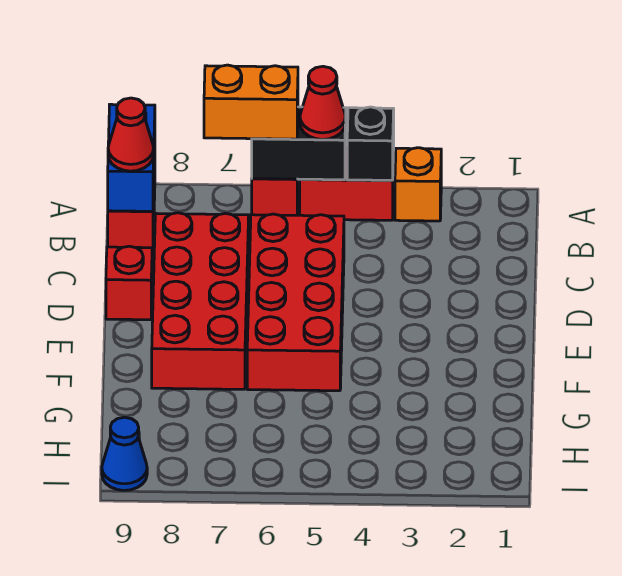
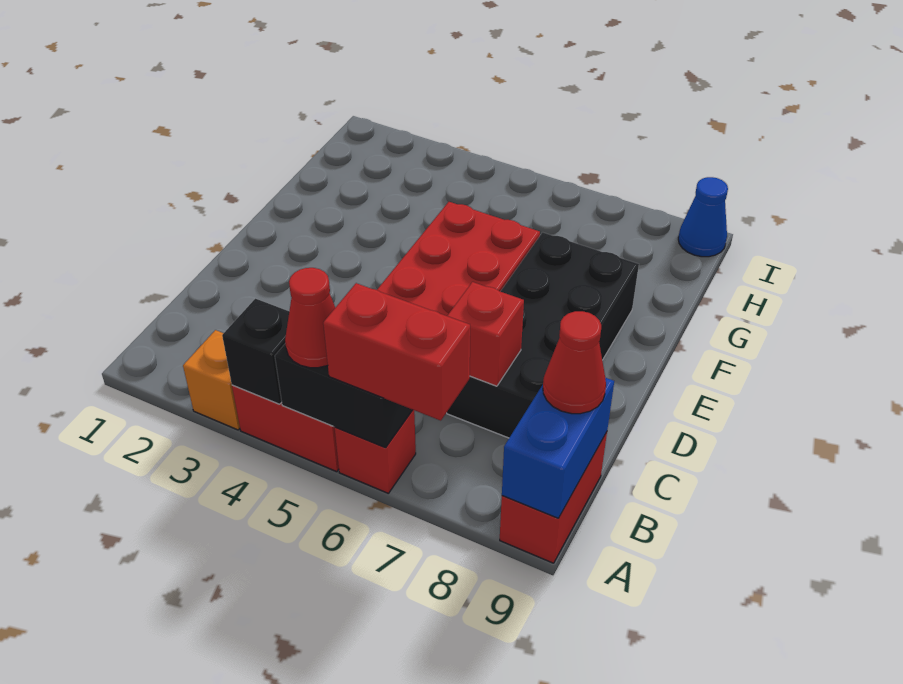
orange 1x2 brick [204,65,298,139] -> red 1x2 brick [323,283,470,421]
red 2x4 brick [152,213,249,389] -> black 2x4 brick [447,232,639,438]
red 1x1 brick [106,246,152,320] -> red 1x1 brick moved to [447,282,524,386]

